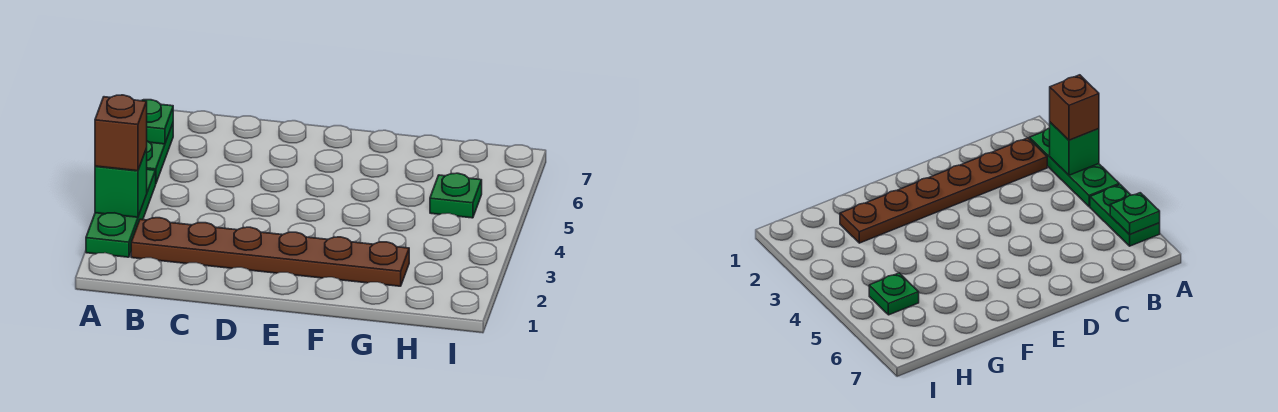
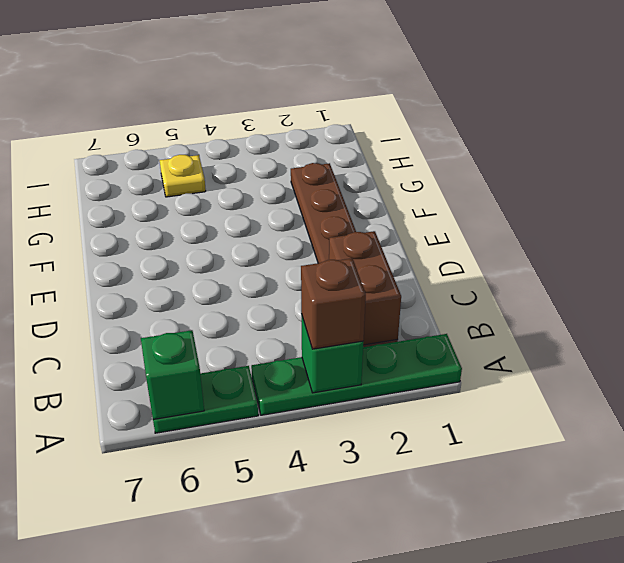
green 1x3 plate [86,169,156,257] -> green 1x4 plate [251,334,462,415]
green 1x1 plate [142,100,173,144] -> green 1x1 brick [141,330,204,419]
none -> brown 1x2 brick [329,231,401,345]
green 1x1 plate [430,173,482,218] -> yellow 1x1 plate [160,155,206,197]

